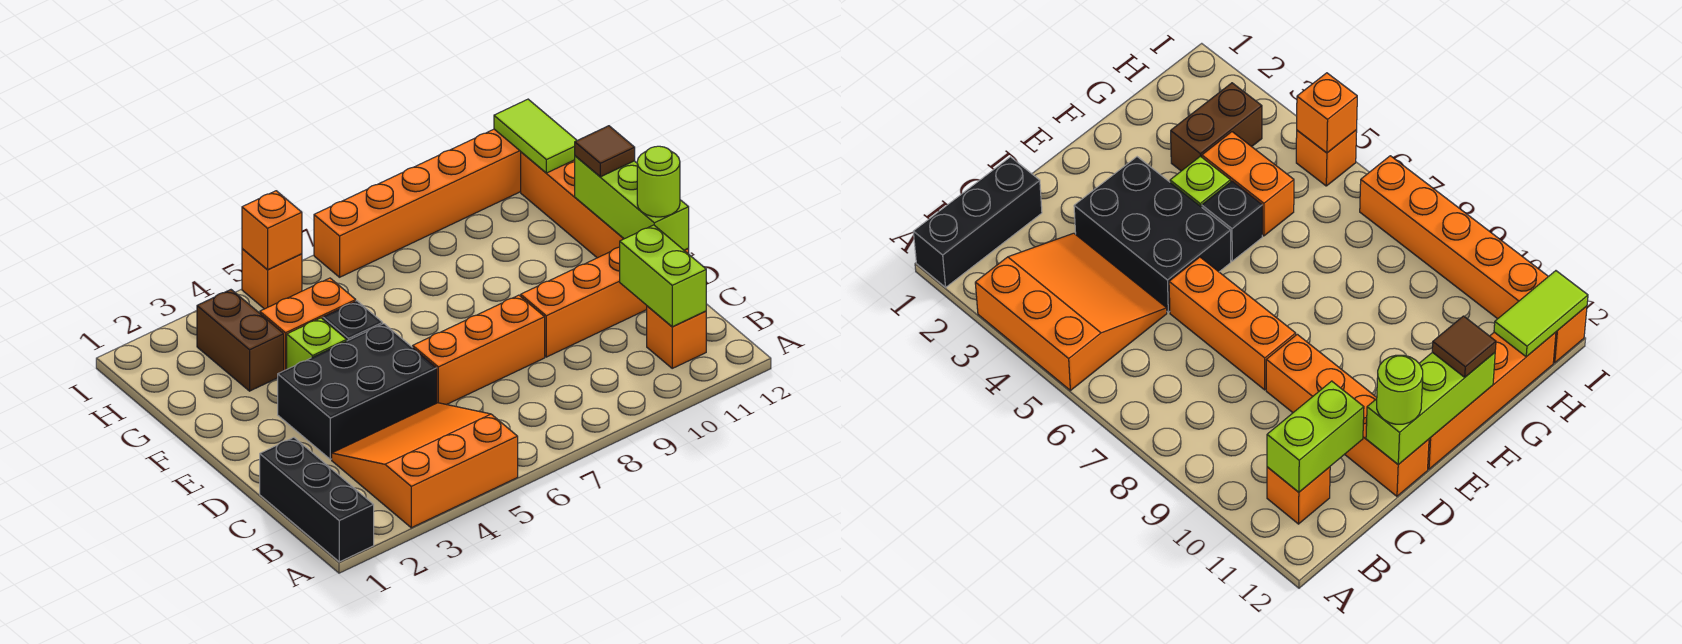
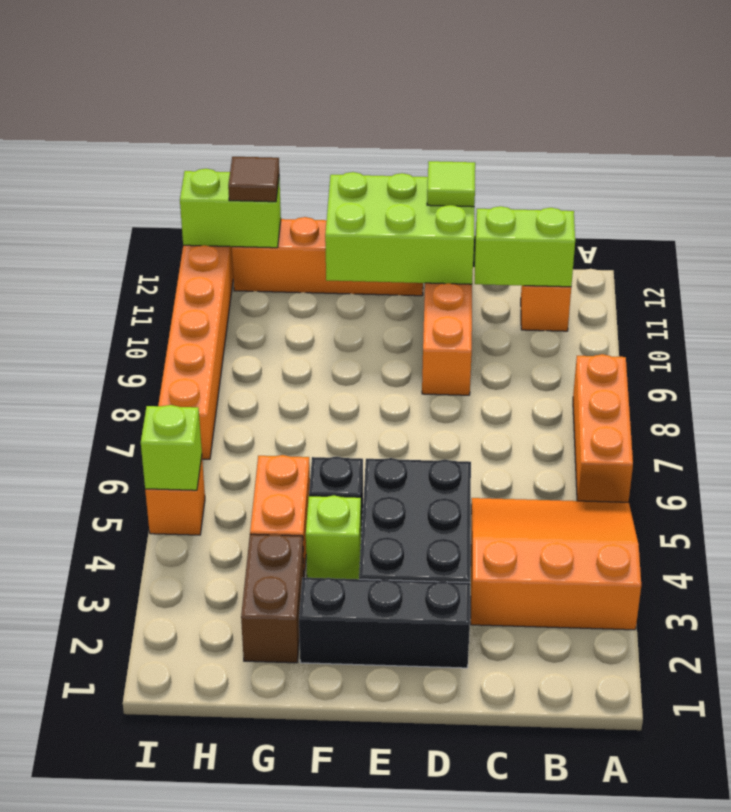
black 1x3 brick [260,437,374,562] -> black 1x3 brick moved to [299,578,470,668]
orange 3x3 slope [332,403,518,528] -> orange 3x3 slope turned to [471,498,641,630]
orange 1x3 brick [413,295,545,405] -> orange 1x3 brick moved to [573,354,633,502]
lime 1x3 brick [575,156,689,250] -> lime 2x3 brick [325,172,474,284]
lime 1x1 round brick [637,146,680,217] -> lime 1x1 tile [427,161,475,207]
brown 1x1 tile [575,126,635,177] -> brown 1x1 tile moved to [228,157,279,202]
brown 1x2 brick [197,290,284,391] -> brown 1x2 brick turned to [241,534,304,663]
lime 1x2 tile [494,99,577,173] -> lime 1x2 brick [180,169,281,248]
orange 1x1 brick [242,191,302,270] -> lime 1x1 brick [141,405,202,490]

